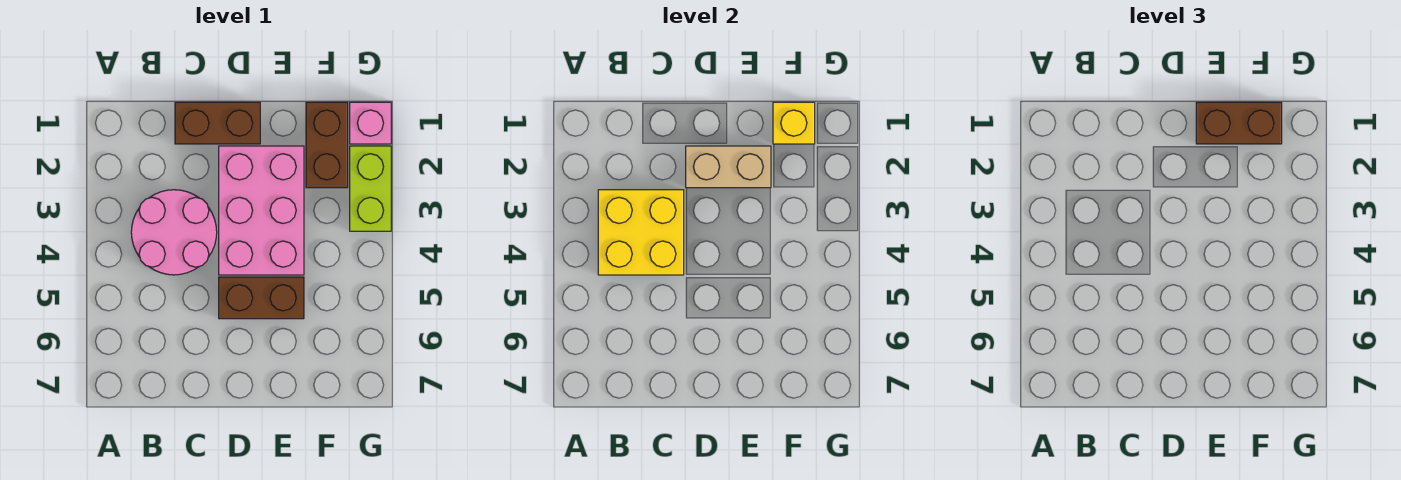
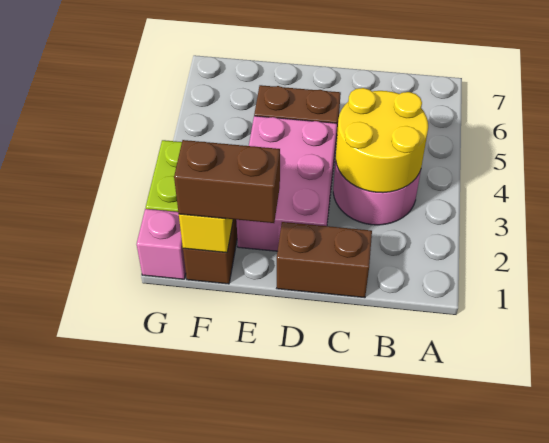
yellow 2x2 brick [598,190,684,275] -> yellow 2x2 round brick [336,88,428,193]
tan 1x2 brick [686,146,771,188] -> none

